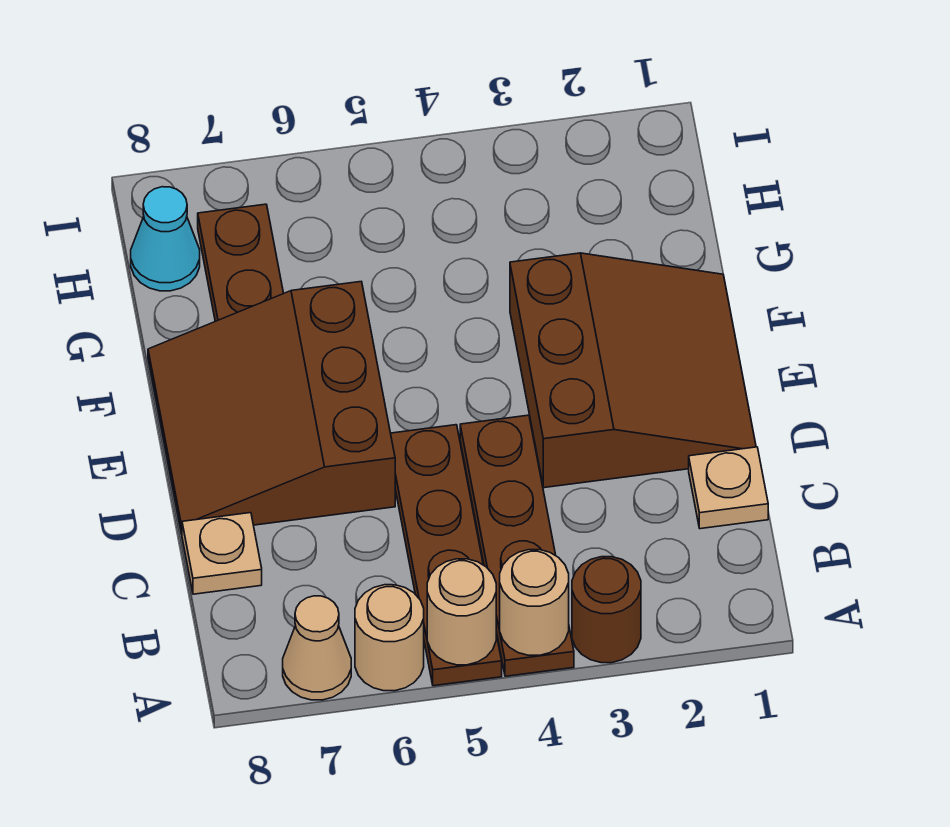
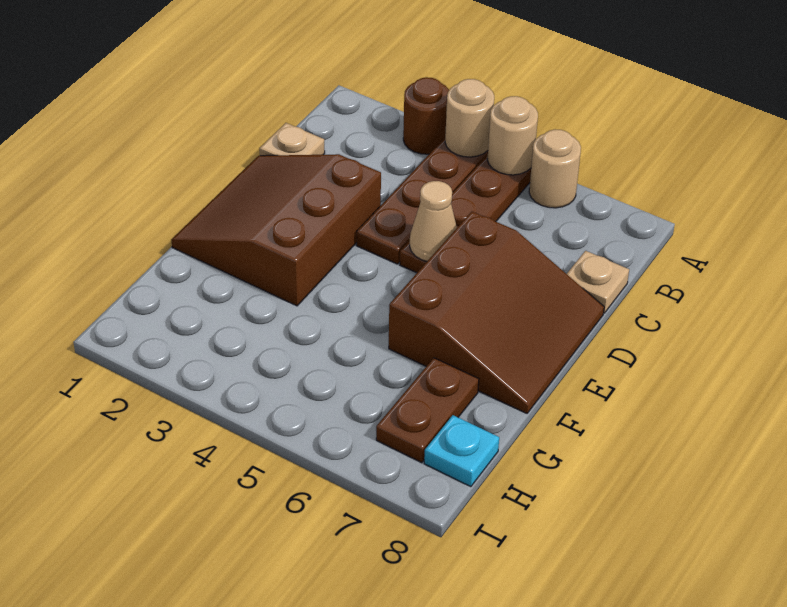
tan 1x1 cone [283,596,351,700] -> tan 1x1 cone moved to [410,181,457,261]
cyan 1x1 cone [131,187,200,291] -> cyan 1x1 plate [424,415,499,487]

